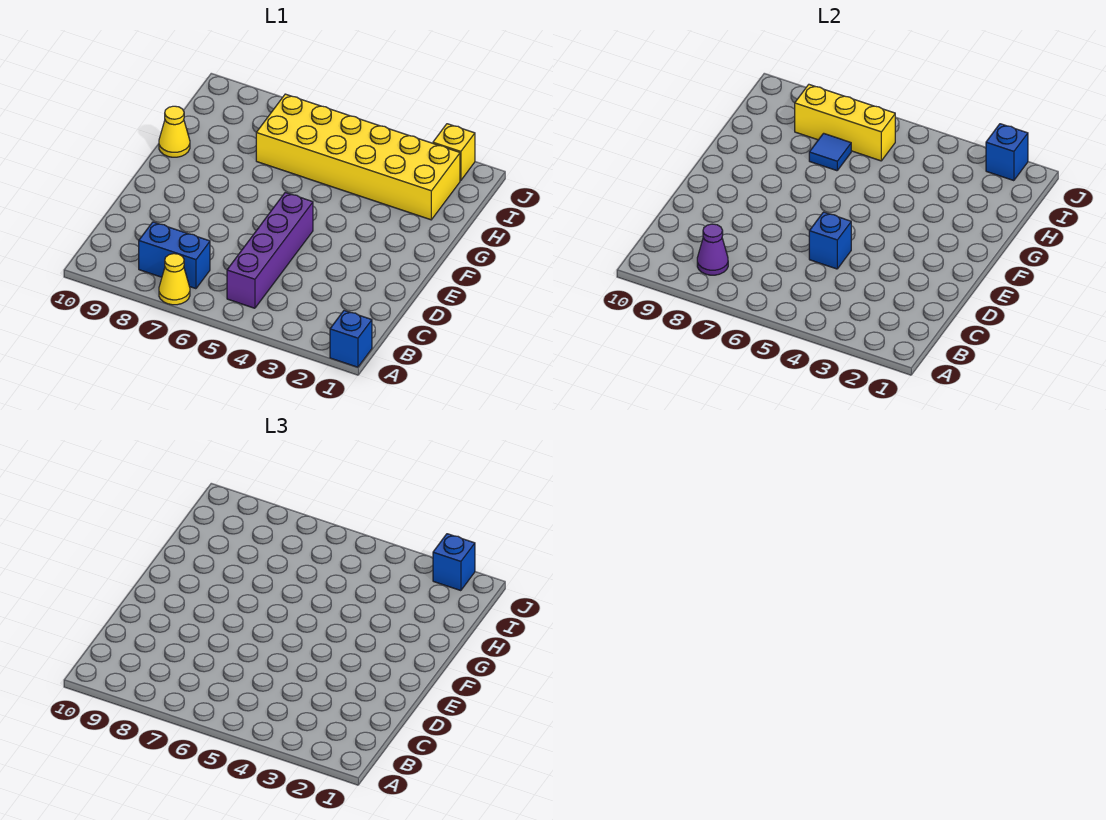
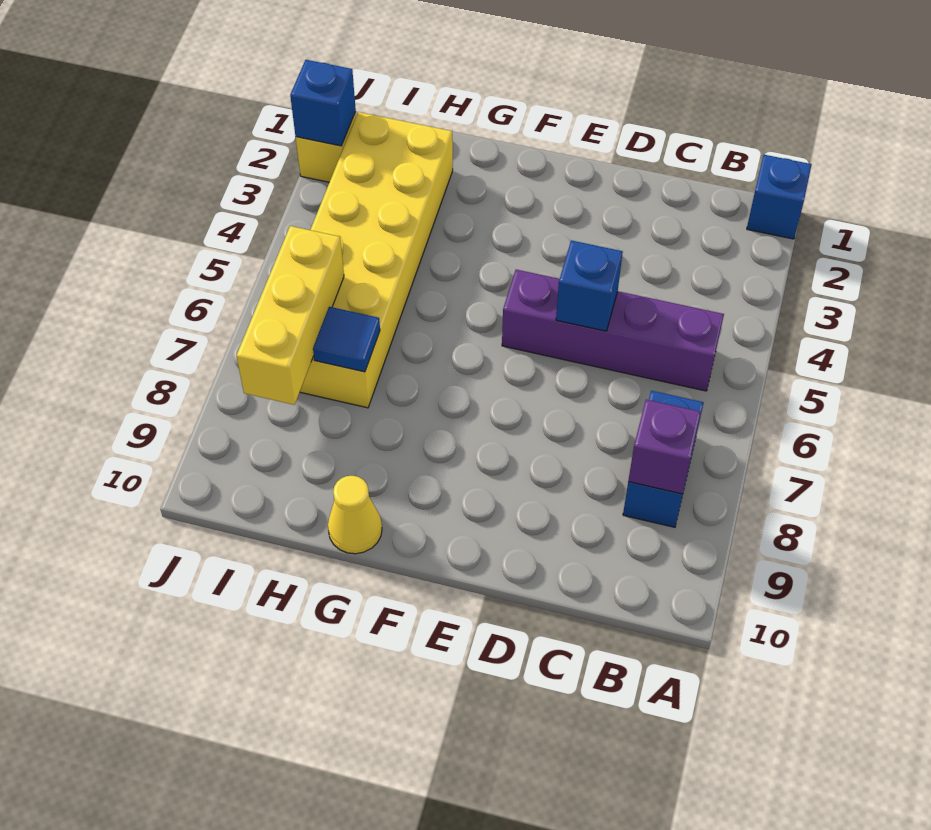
yellow 1x1 cone [159,254,190,305] -> none
purple 1x1 cone [697,224,728,275] -> purple 1x1 brick [628,400,701,494]
blue 1x1 brick [433,534,475,591] -> none

